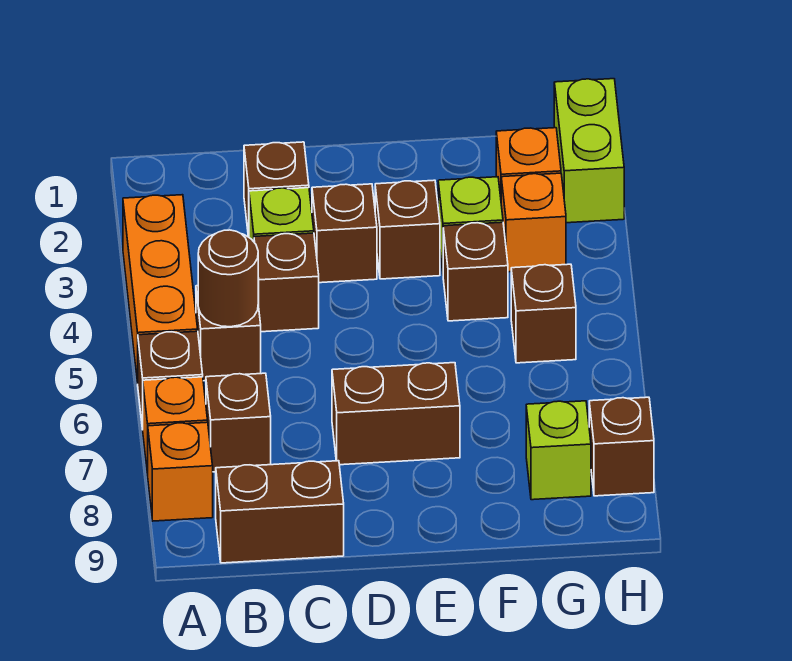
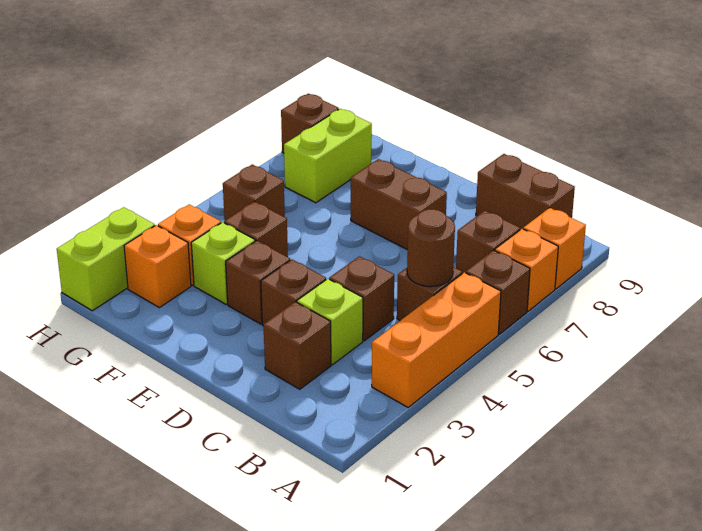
lime 1x1 brick [526,401,591,500] -> lime 1x2 brick [284,109,372,203]

